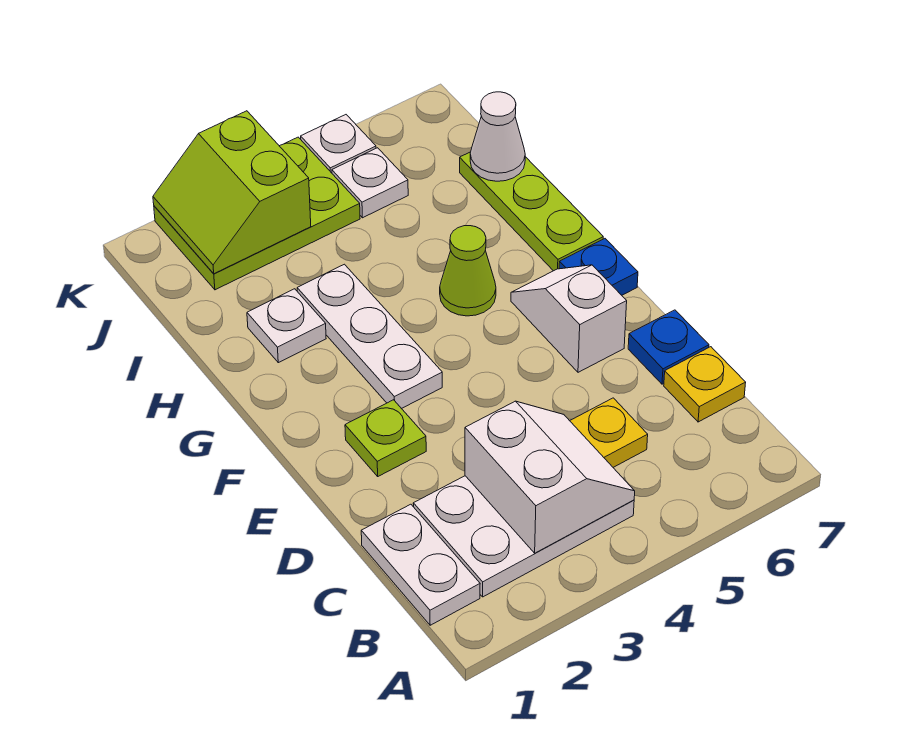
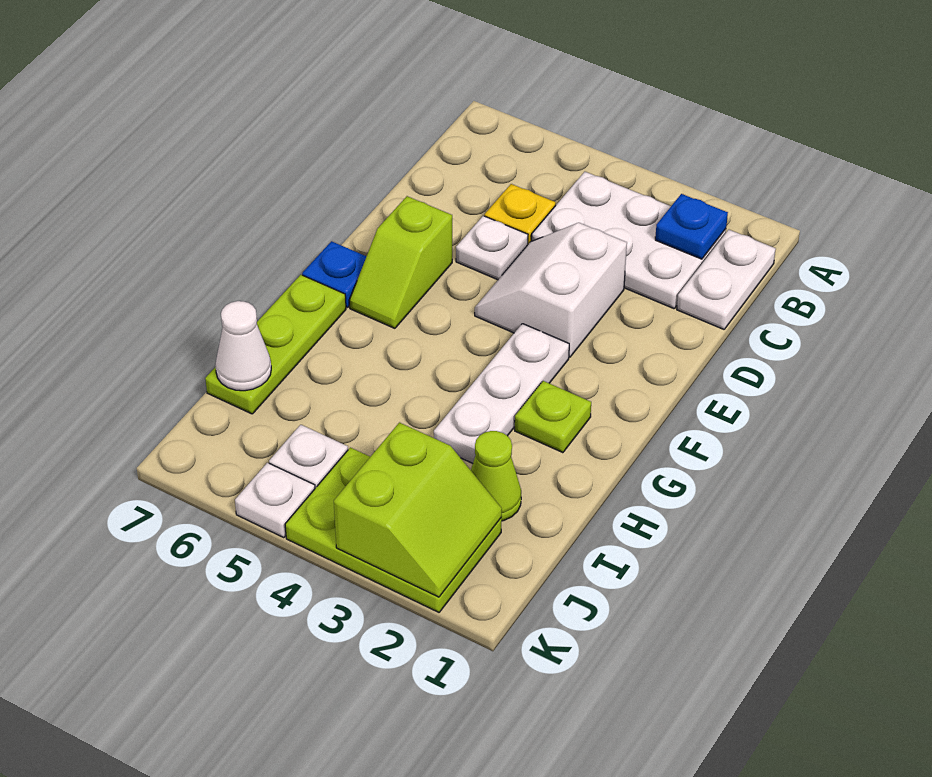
white 2x2 slope [465,401,635,553] -> white 2x2 slope moved to [475,223,627,357]
yellow 1x1 plate [664,347,746,422] -> none
blue 1x1 plate [628,310,709,384] -> blue 1x1 plate moved to [655,194,728,259]
lime 1x1 plate [345,400,426,476] -> lime 1x1 plate moved to [515,381,591,453]
white 1x2 slope [511,265,627,372] -> lime 1x2 slope [349,196,452,328]
lime 1x1 cone [440,226,496,316] -> lime 1x1 cone moved to [471,431,521,521]
white 1x1 plate [247,289,326,363] -> white 1x1 plate moved to [456,216,528,280]

